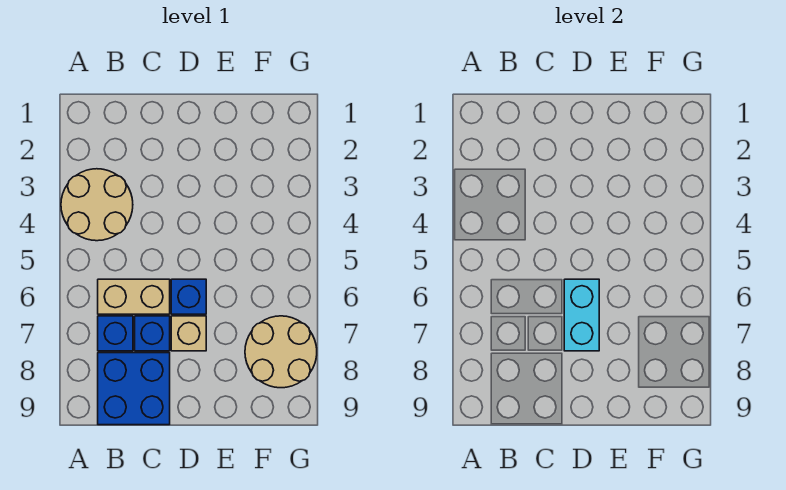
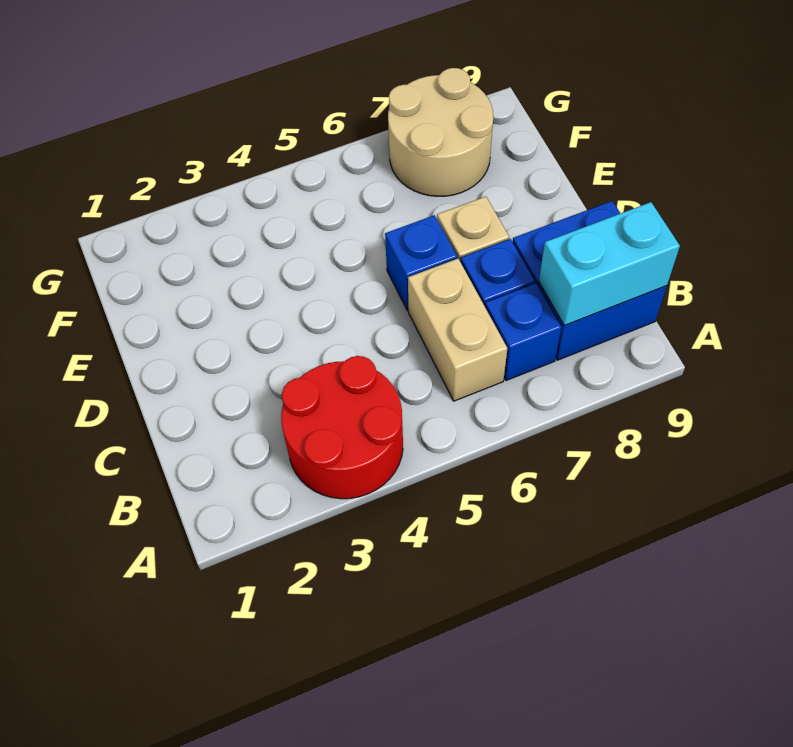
tan 2x2 round brick [61,169,133,241] -> red 2x2 round brick [281,356,403,499]
cyan 1x2 brick [564,279,599,351] -> cyan 1x2 brick moved to [539,202,680,326]

